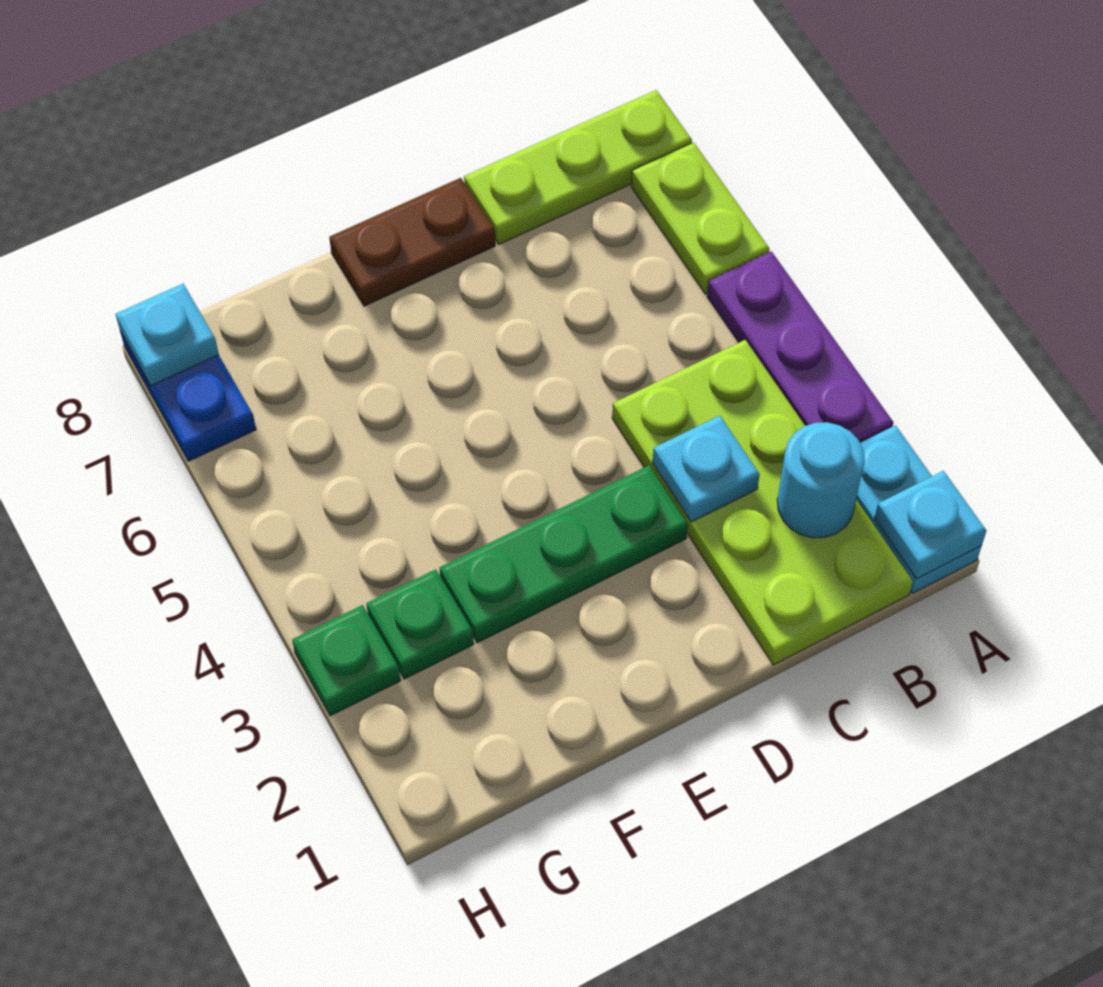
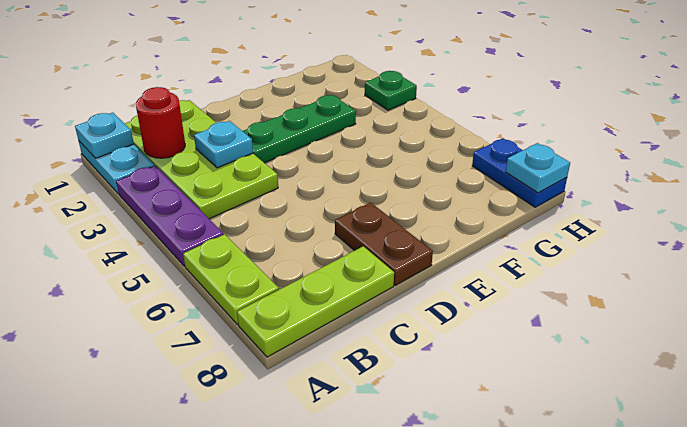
cyan 1x1 round brick [777,422,865,538] -> red 1x1 round brick [136,87,185,158]
brown 1x2 plate [329,178,495,306] -> brown 1x2 plate turned to [335,203,433,285]
green 1x1 plate [366,569,474,679] -> none

